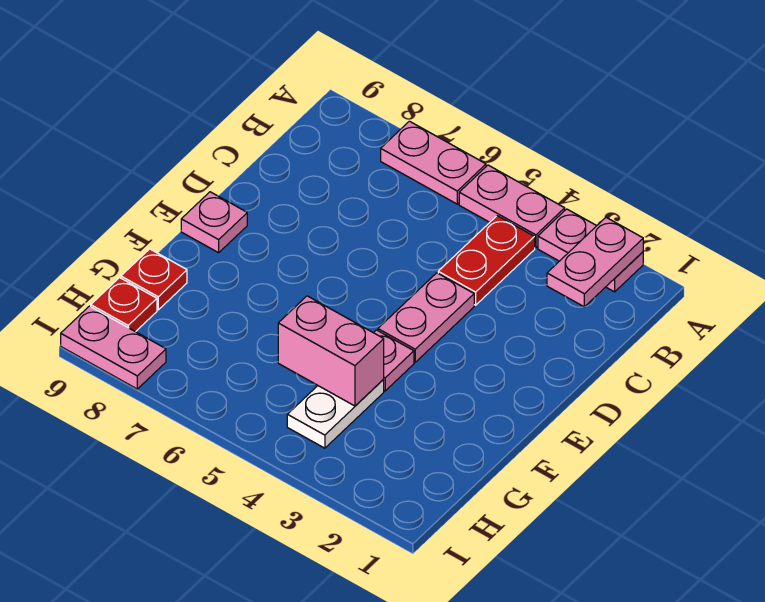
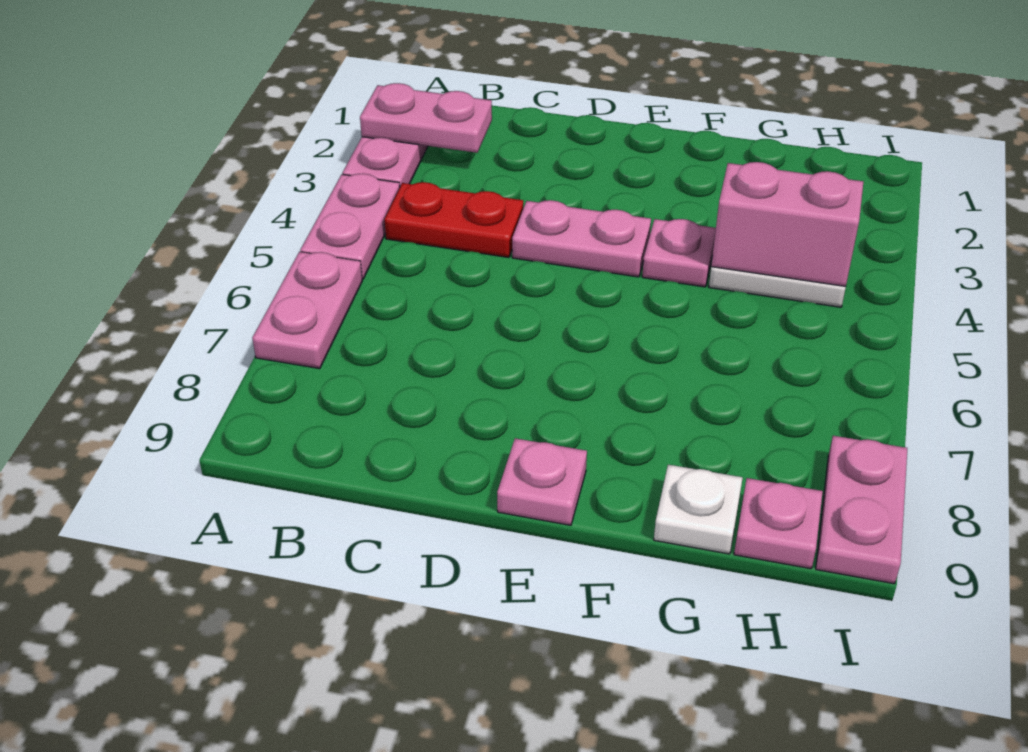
pink 1x2 brick [278,296,384,406] -> pink 1x2 brick turned to [711,162,863,286]
red 1x1 plate [121,249,187,310] -> white 1x1 plate [654,465,743,554]
red 1x1 plate [91,278,157,332] -> pink 1x1 plate [734,478,823,569]

